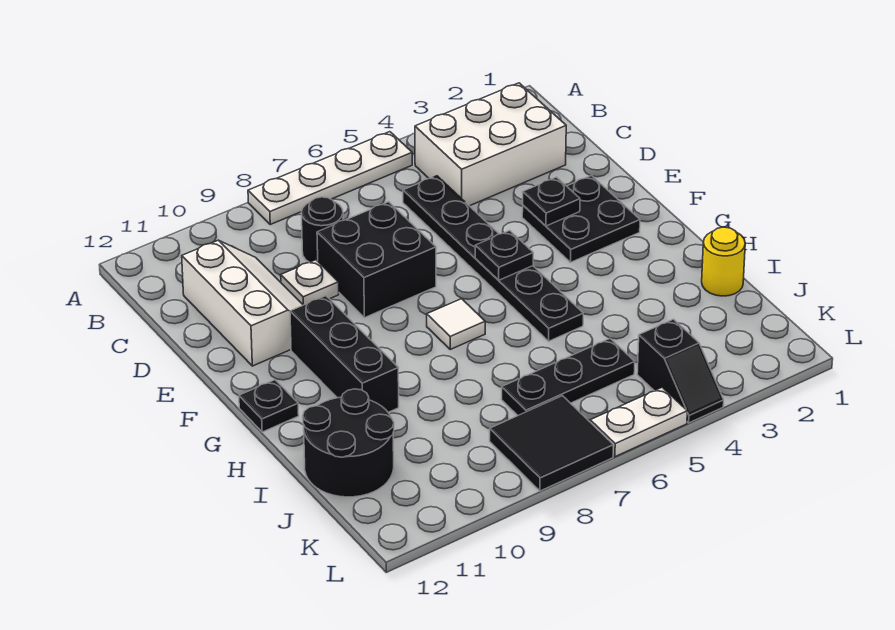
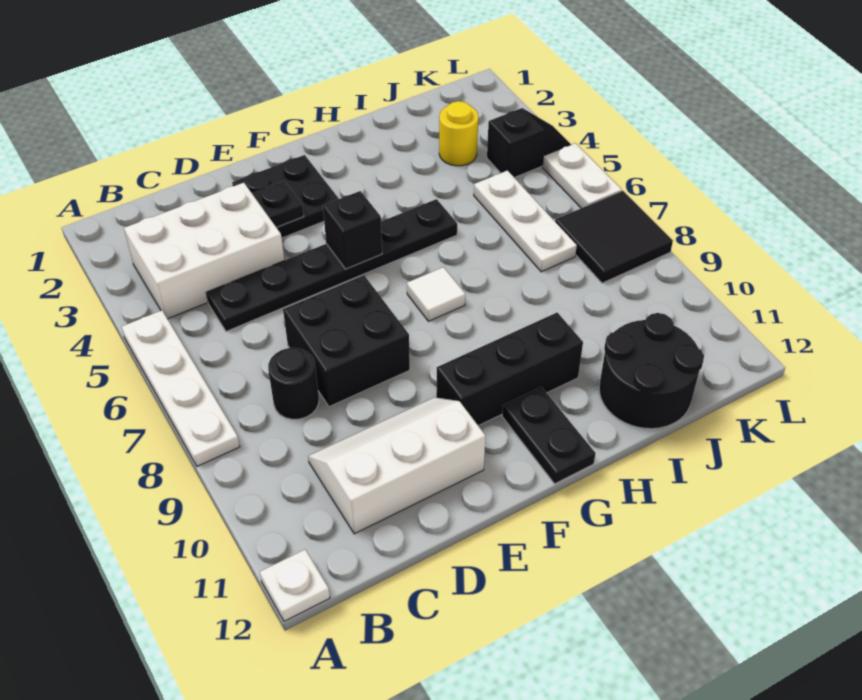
white 2x3 brick [415,83,566,206] -> white 2x3 brick turned to [124,183,284,319]
white 1x1 plate [281,260,339,305] -> white 1x1 plate moved to [260,550,330,621]
black 1x1 plate [475,231,533,280] -> black 1x1 brick [323,191,382,269]
black 1x1 plate [239,380,299,432] -> black 1x2 plate [502,387,596,484]
yellow 1x1 round brick [702,227,745,296] -> yellow 1x1 round brick moved to [439,101,478,166]
black 1x3 plate [502,339,635,415] -> white 1x3 plate [474,171,577,272]

